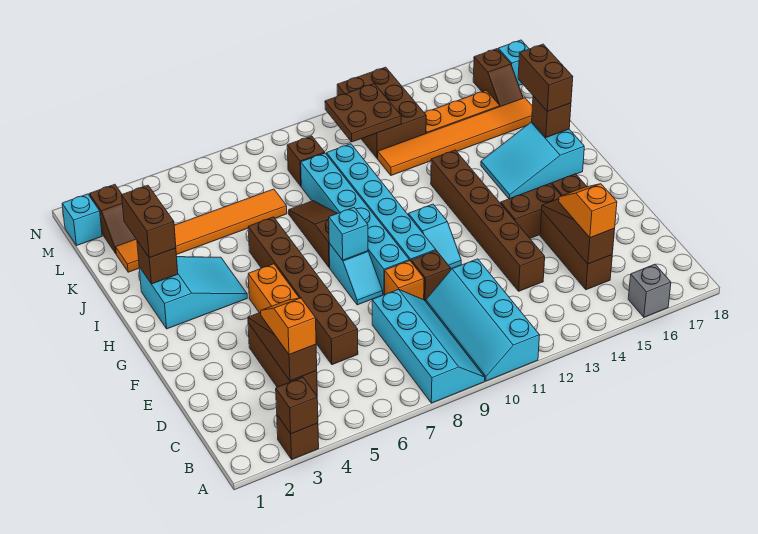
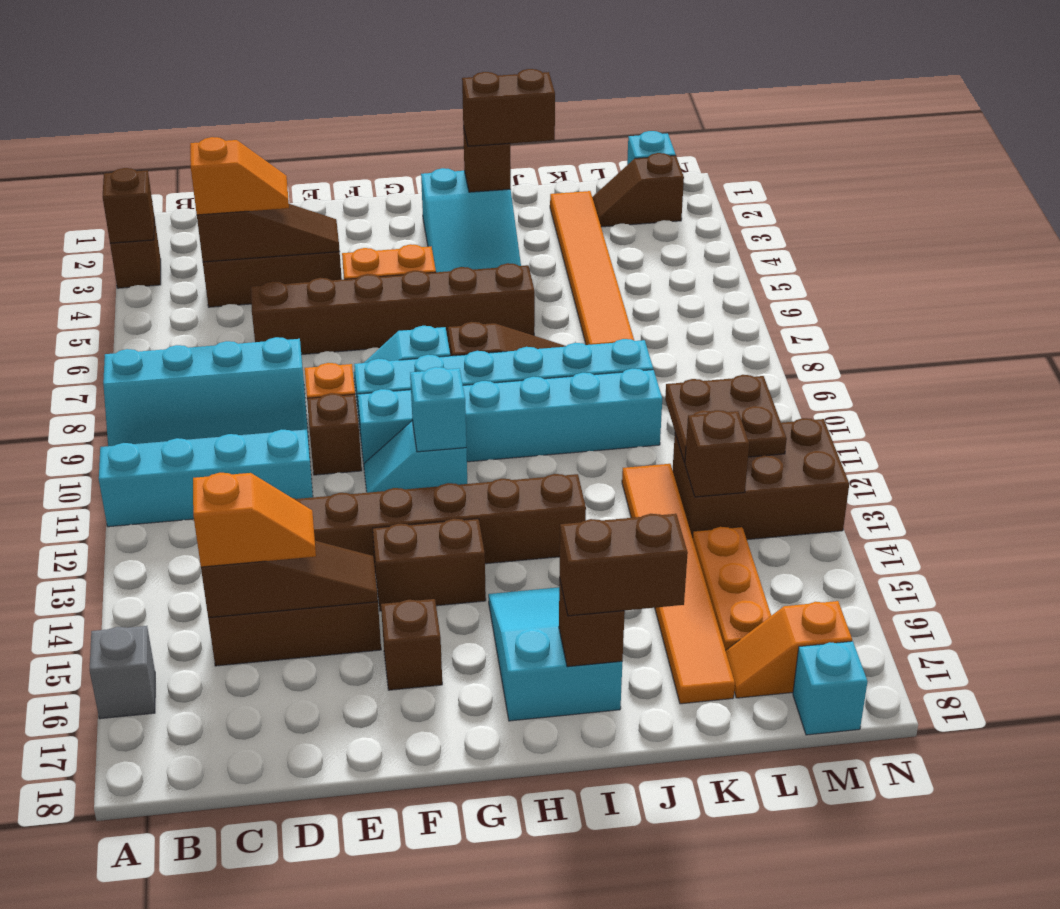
brown 1x2 brick [501,183,561,238] -> brown 1x2 brick turned to [373,519,486,611]
cyan 1x1 brick [329,208,368,260] -> cyan 1x1 brick moved to [410,367,466,452]
brown 1x1 brick [287,136,325,186] -> brown 1x1 brick moved to [685,410,749,497]
brown 1x2 slope [473,49,523,107] -> orange 1x2 slope [726,601,852,698]

